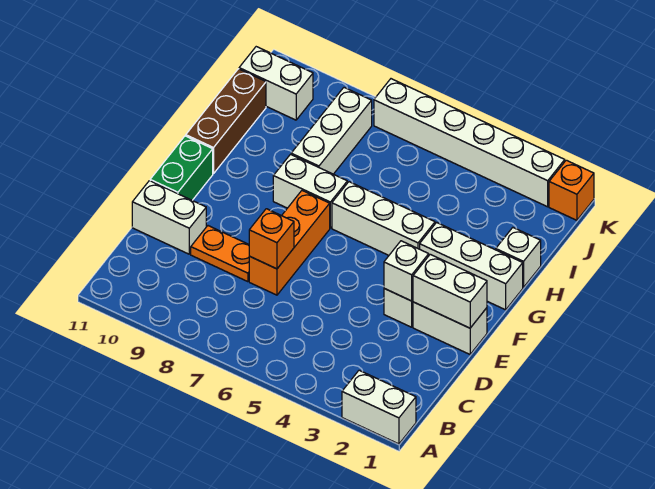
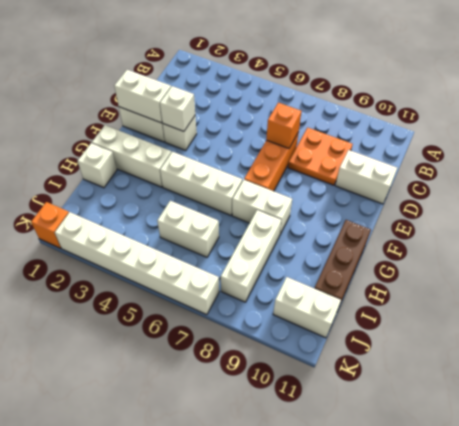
white 1x2 brick [342,370,416,444] -> white 1x2 brick moved to [157,201,219,257]
orange 1x2 plate [191,226,249,282] -> orange 2x2 plate [288,128,353,185]
green 1x2 brick [150,136,213,200] -> none

